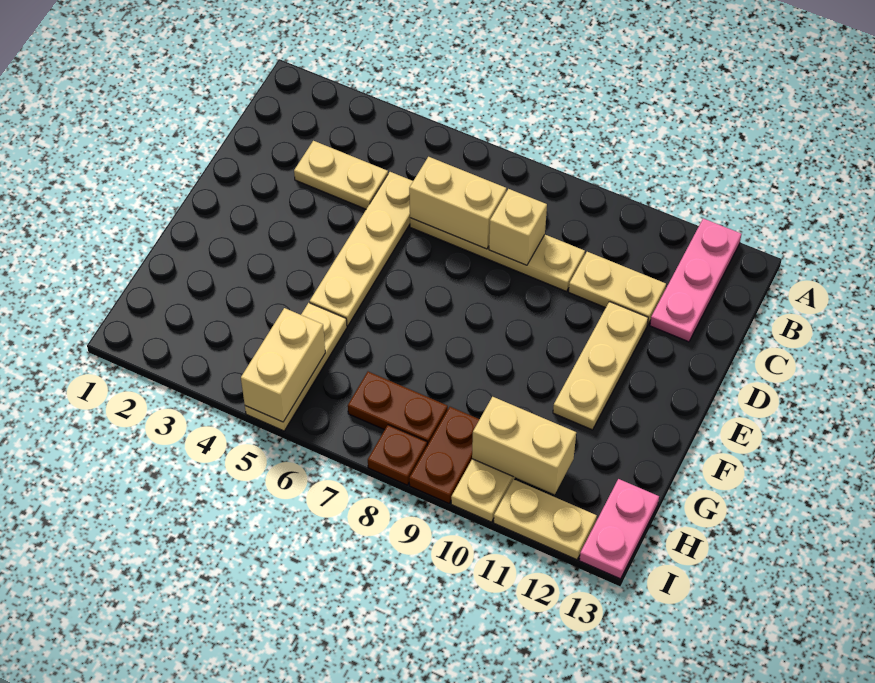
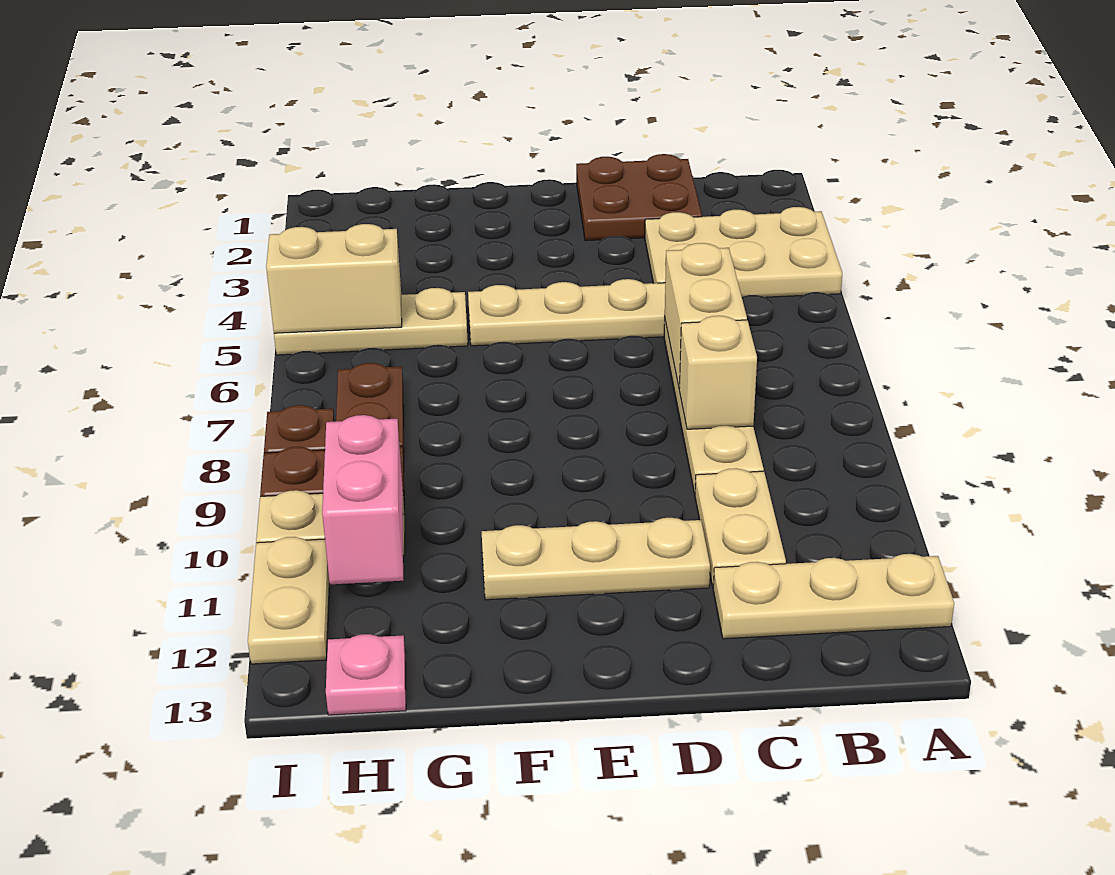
pink 1x3 plate [650,219,741,342] -> tan 1x3 plate [713,554,954,639]
none -> brown 2x2 plate [576,154,702,241]
tan 1x2 plate [294,141,388,209] -> tan 2x3 plate [645,207,842,297]
tan 1x2 brick [472,397,576,494] -> pink 1x2 brick [322,415,403,584]
pink 1x2 plate [579,479,659,579] -> pink 1x1 plate [326,634,406,715]

